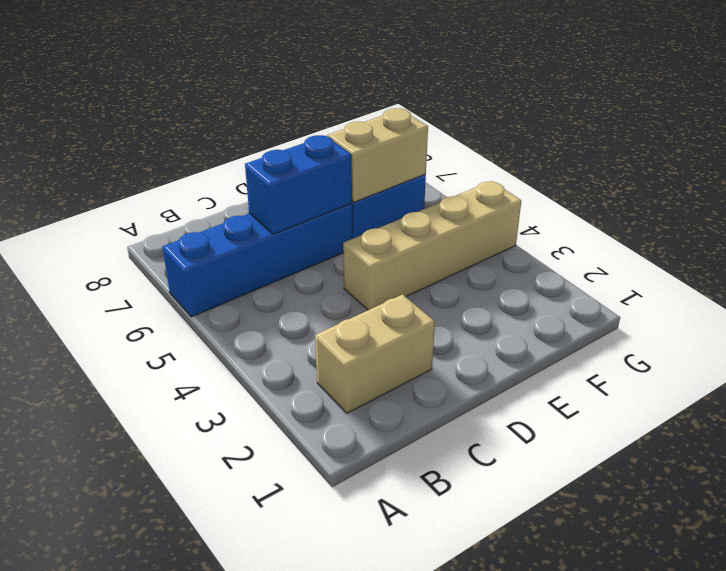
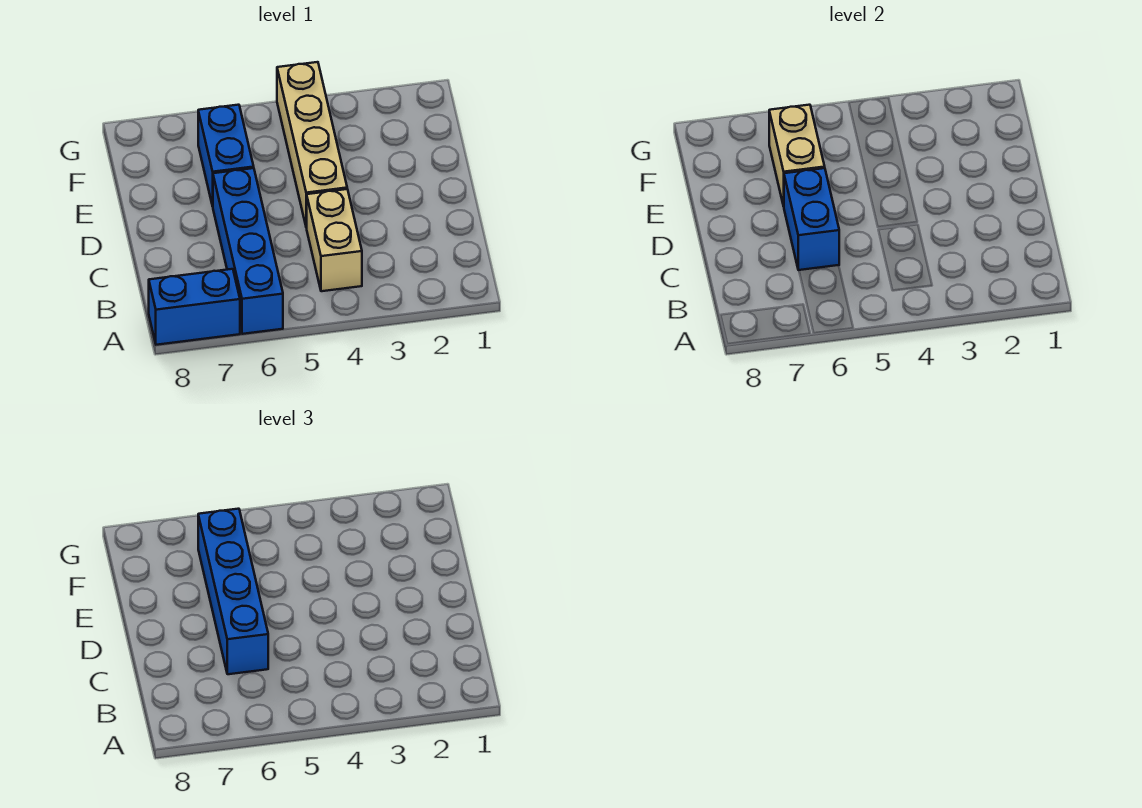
none -> blue 1x2 brick [149,269,240,345]
tan 1x2 brick [315,295,435,413] -> tan 1x2 brick moved to [306,189,362,291]
none -> blue 1x4 brick [198,509,268,674]

